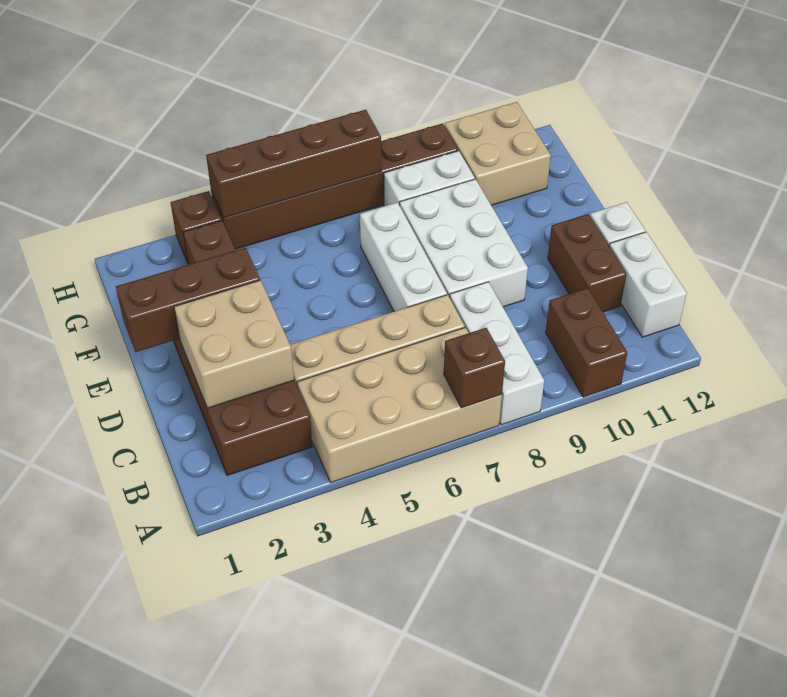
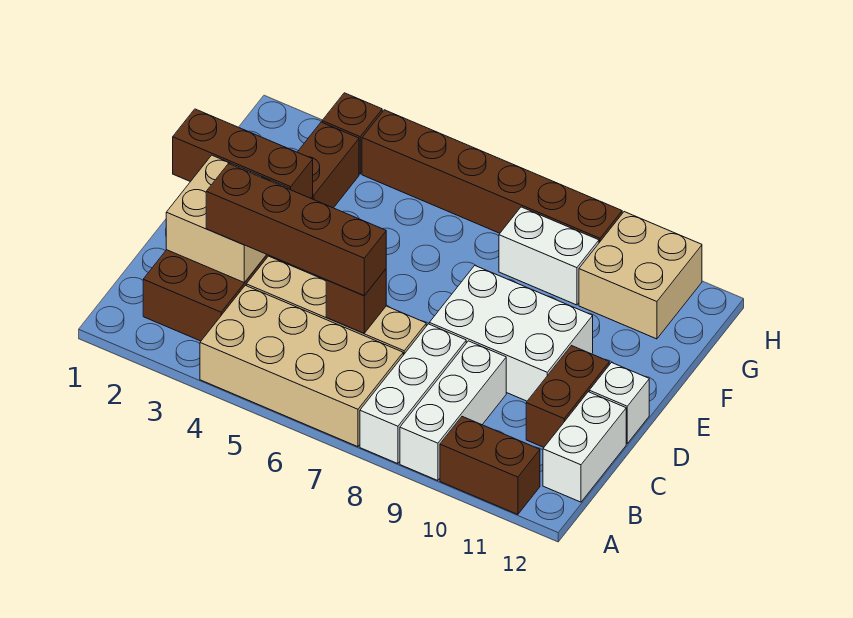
brown 1x1 brick [444,328,505,408] -> brown 1x1 brick moved to [326,269,386,333]
brown 1x2 brick [546,288,627,397] -> brown 1x2 brick turned to [440,417,540,514]
white 1x3 brick [360,202,447,311] -> white 1x3 brick moved to [400,341,506,481]
white 2x3 brick [400,179,528,307] -> white 2x3 brick turned to [429,266,593,401]
brown 1x4 brick [206,110,381,218] -> brown 1x4 brick moved to [206,164,386,296]

